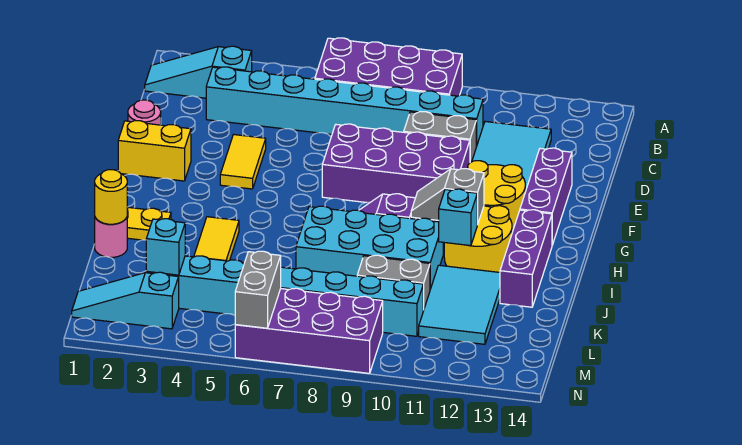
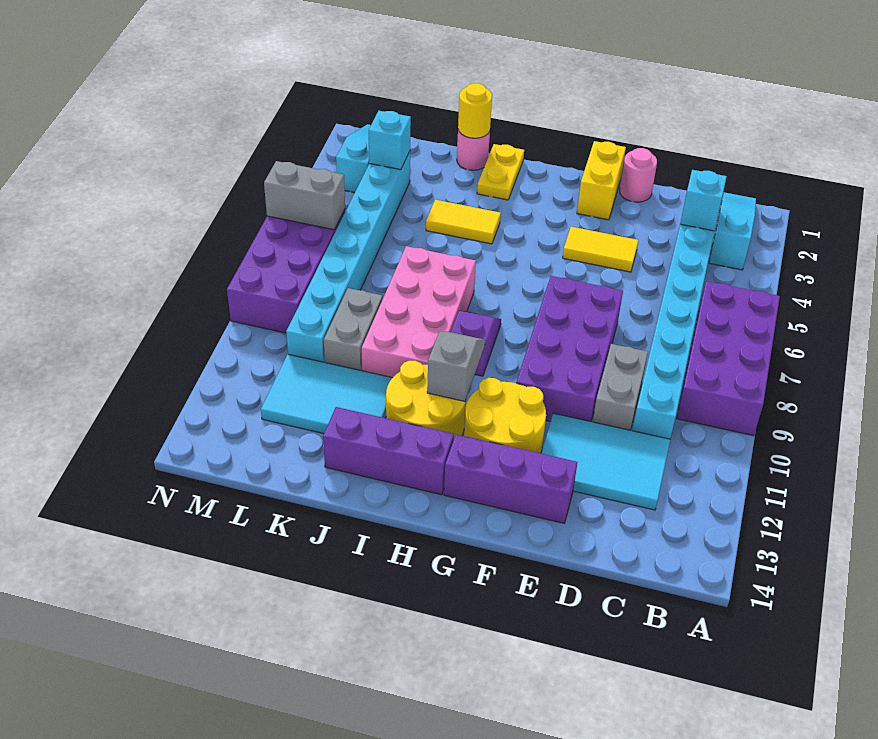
cyan 2x4 brick [296,206,443,289] -> pink 2x4 brick [362,246,476,378]
cyan 1x1 brick [439,189,477,246] -> cyan 1x1 brick moved to [680,170,727,231]

